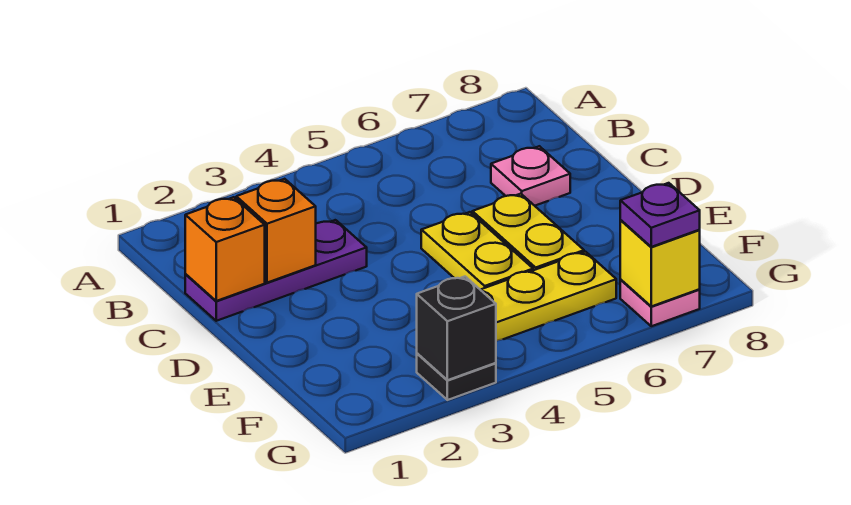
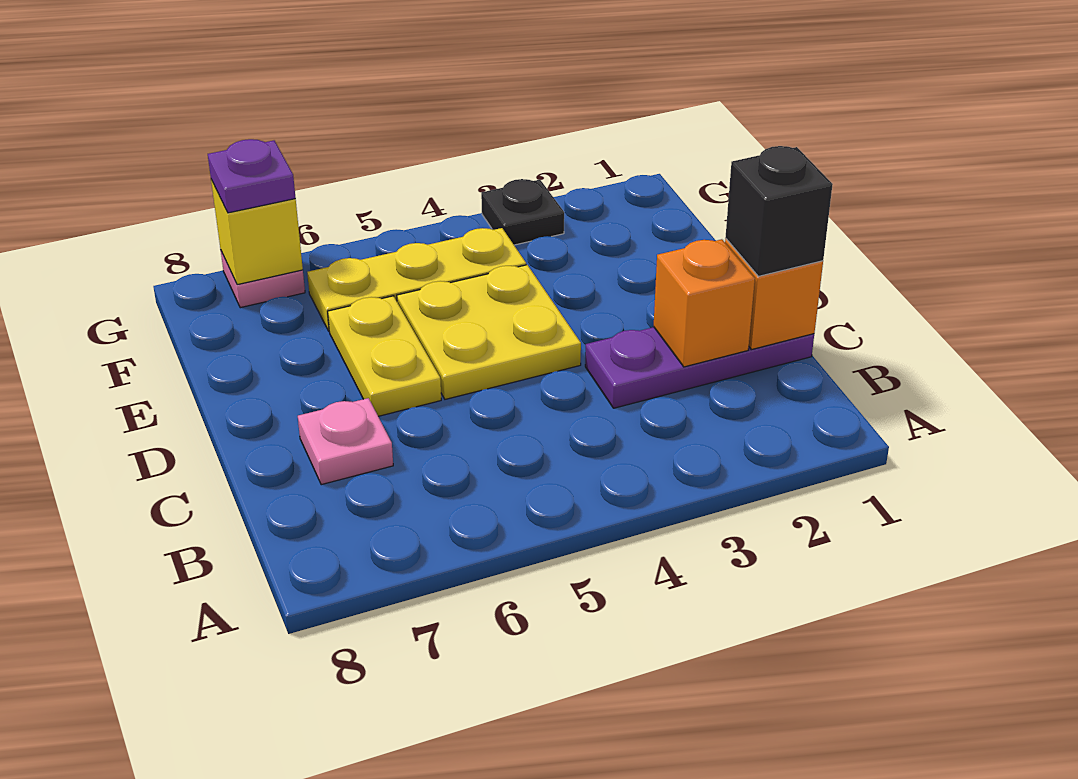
yellow 1x2 plate [421,212,533,290] -> yellow 2x2 plate [397,265,581,399]
black 1x1 brick [417,277,496,380] -> black 1x1 brick moved to [725,146,833,276]

